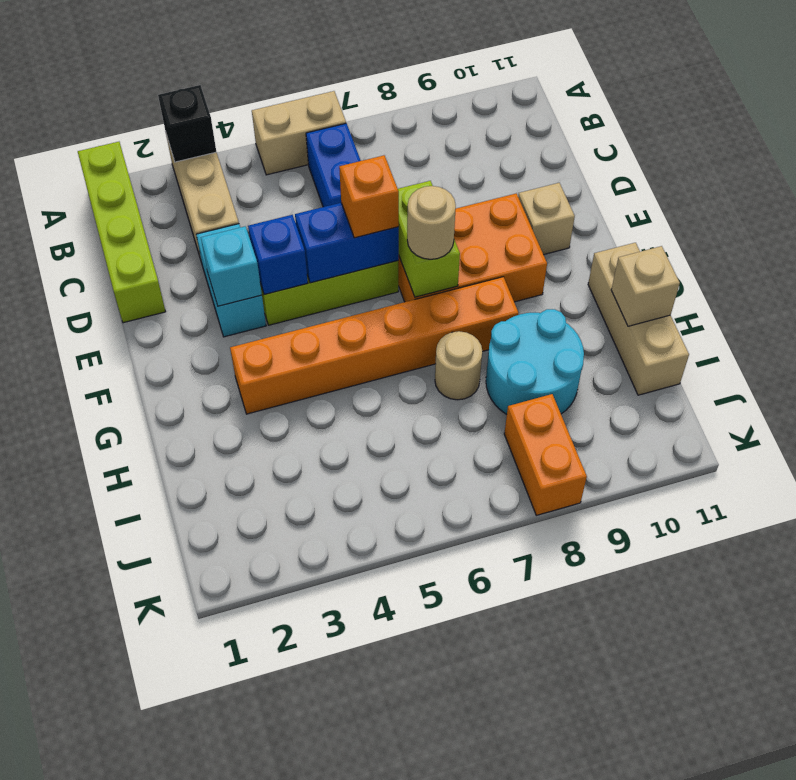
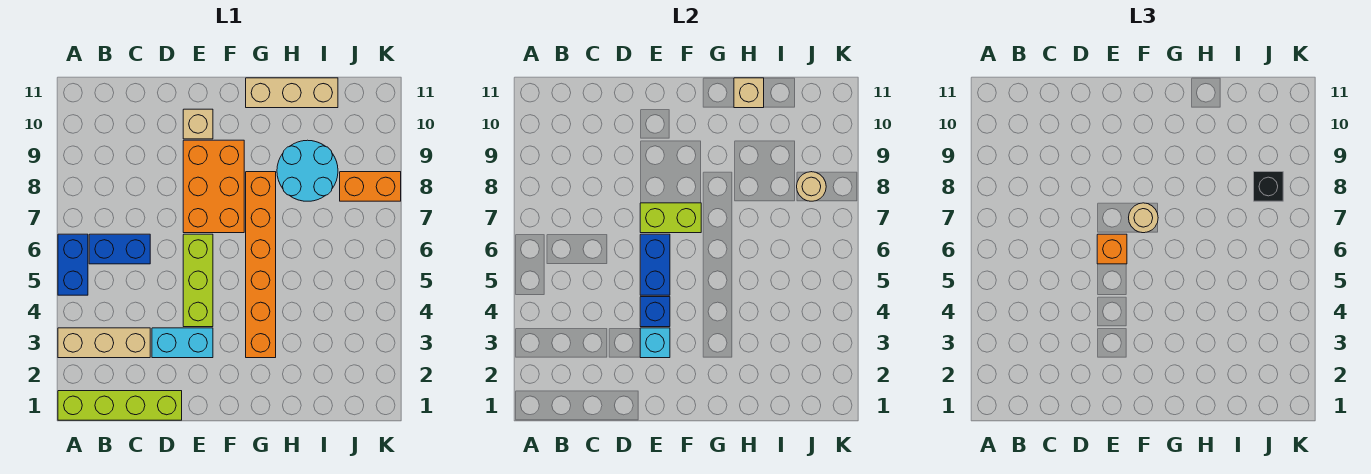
black 1x1 brick [158,85,216,162] -> black 1x1 brick moved to [1254,172,1283,201]
tan 1x2 brick [252,91,346,175] -> blue 1x2 brick [58,234,88,295]
tan 1x1 round brick [435,331,482,400] -> tan 1x1 round brick moved to [797,172,826,201]

